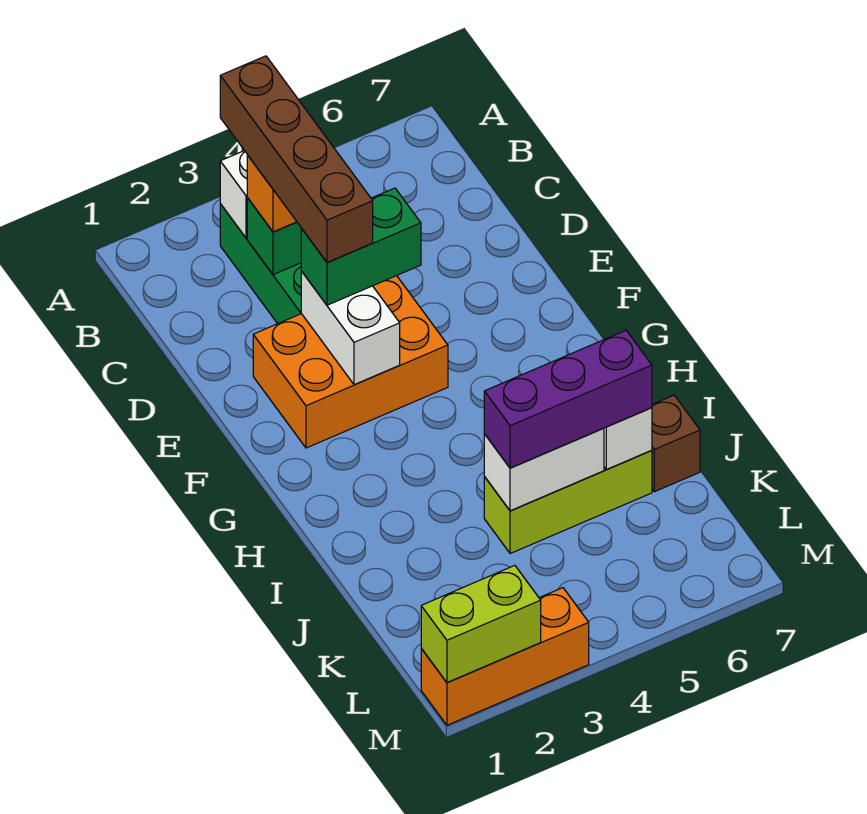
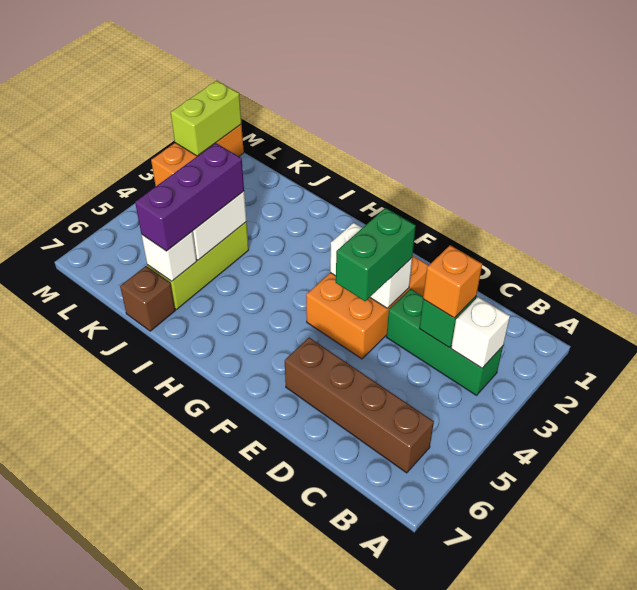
brown 1x4 brick [220,56,373,262] -> brown 1x4 brick moved to [285,338,434,473]

